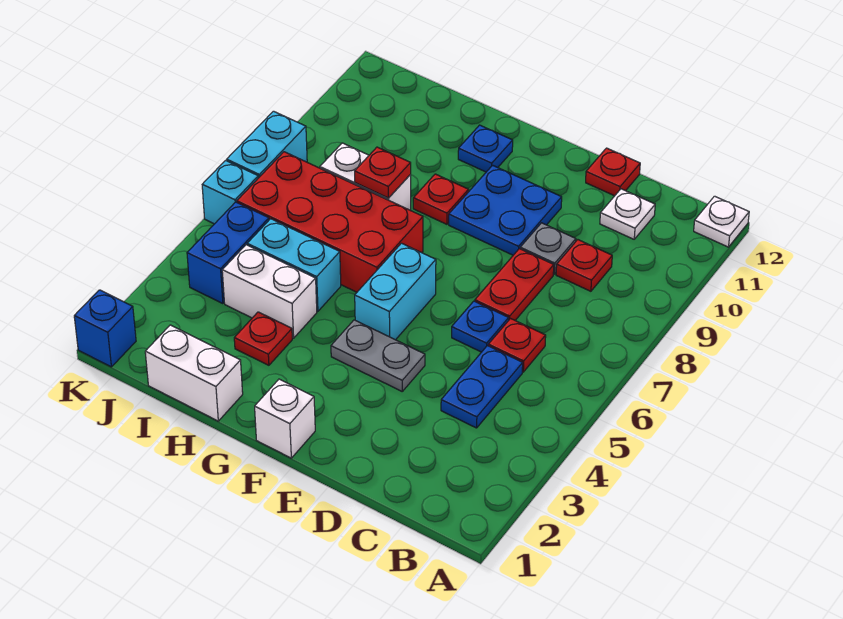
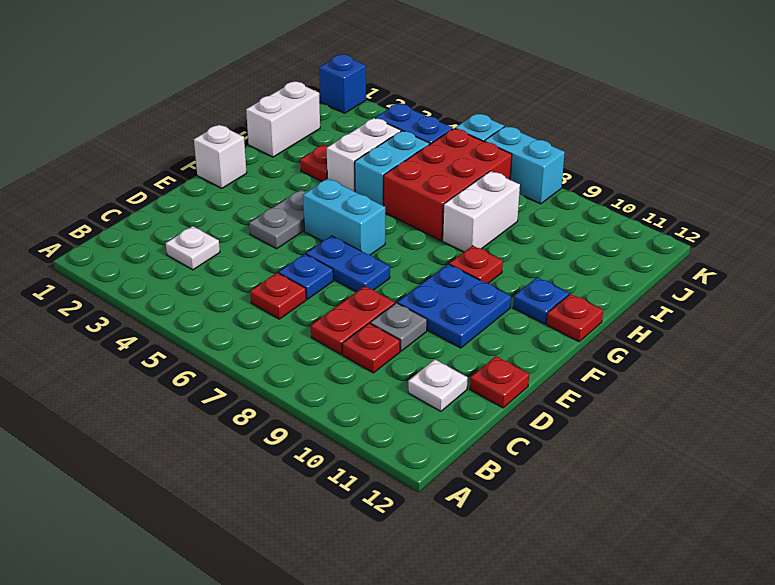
white 1x1 plate [694,196,749,247] -> white 1x1 plate moved to [166,226,220,270]
blue 1x2 plate [441,346,523,428] -> blue 1x2 plate moved to [306,236,390,292]
red 1x2 plate [475,249,554,320] -> red 1x2 plate turned to [311,286,395,354]
red 2x4 brick [237,152,423,292] -> red 2x3 brick [384,128,512,241]
red 1x1 plate [355,147,411,198] -> red 1x1 plate moved to [547,294,603,342]

